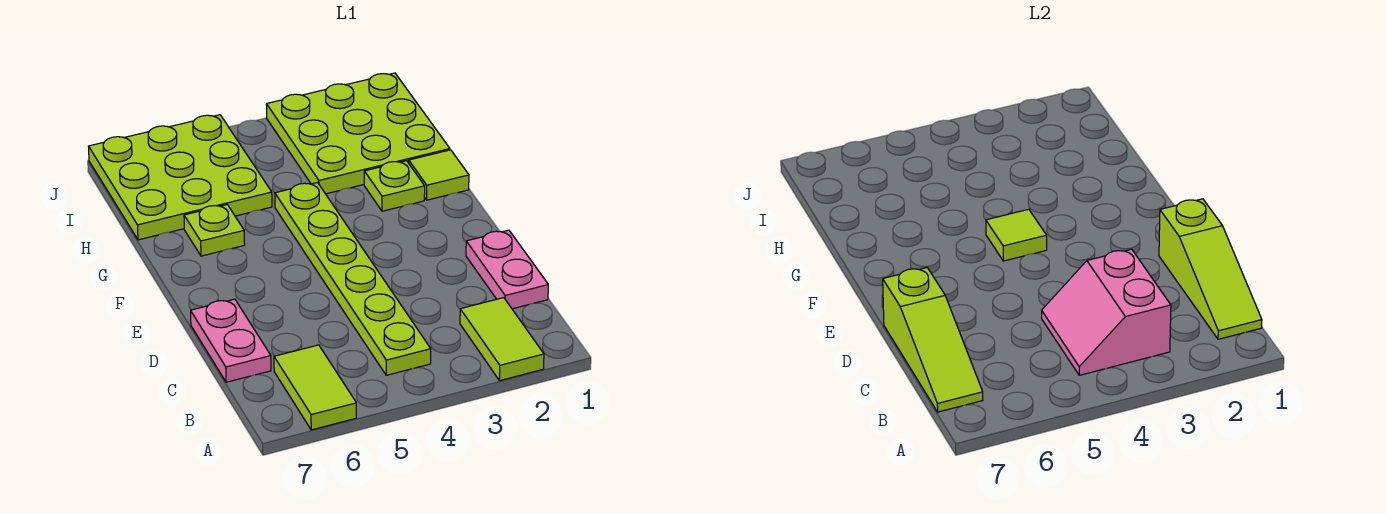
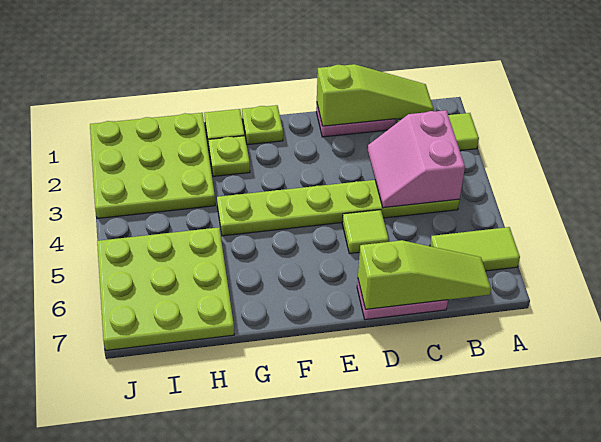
pink 2x2 slope [1042,249,1171,375] -> pink 2x2 slope turned to [368,110,465,208]
lime 1x1 tile [986,209,1047,261] -> lime 1x1 tile moved to [342,210,389,254]
lime 1x1 plate [184,205,245,256] -> lime 1x1 plate moved to [242,105,283,145]

